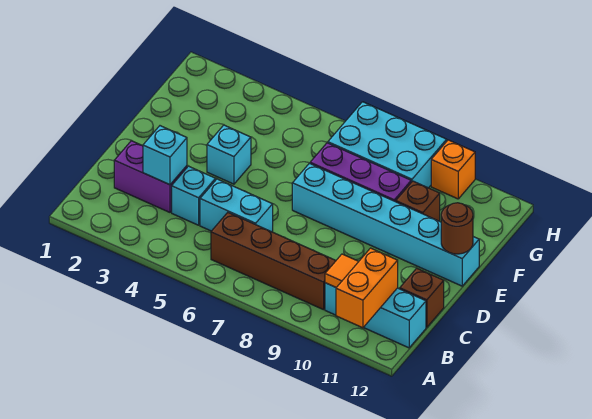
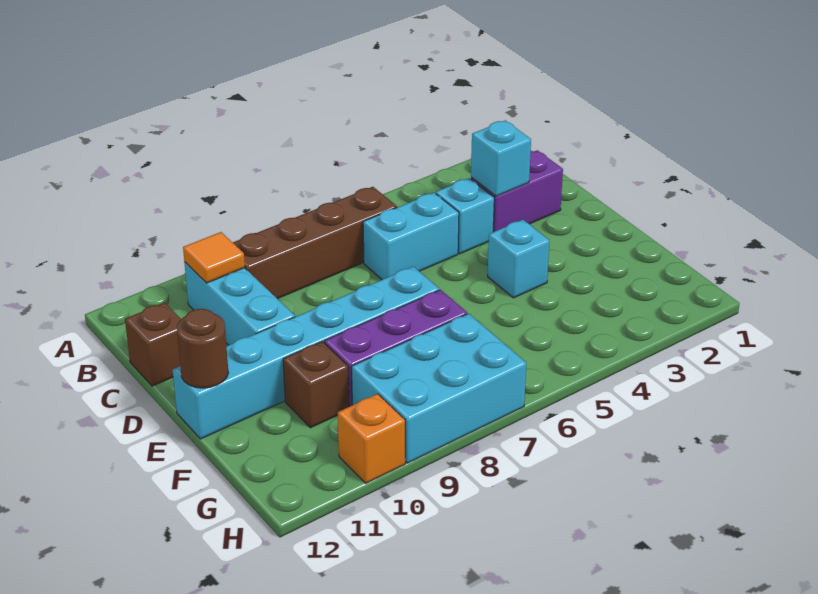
orange 1x2 brick [336,248,398,328] -> none
cyan 1x3 brick [325,283,426,348] -> cyan 1x3 brick turned to [184,262,295,345]

